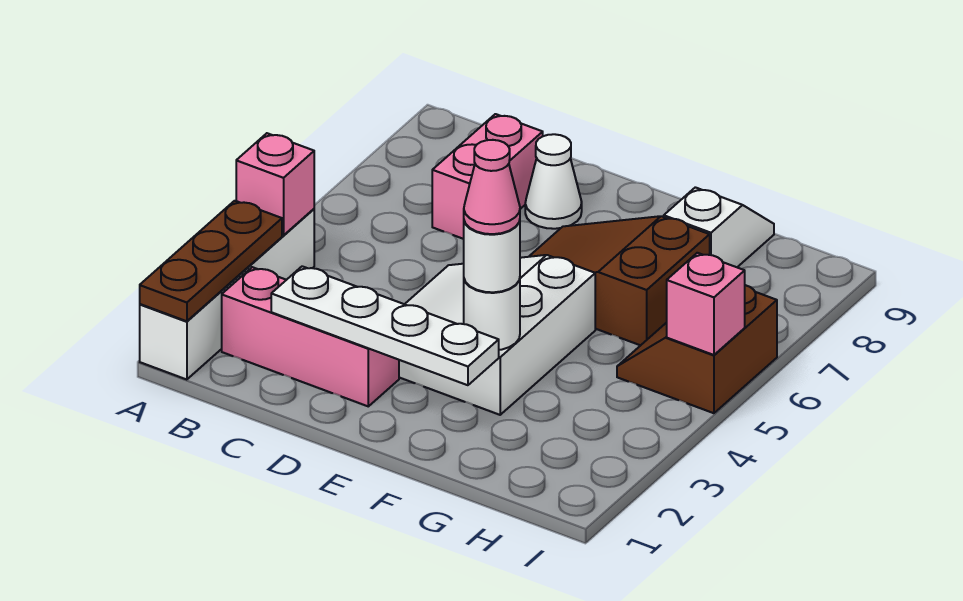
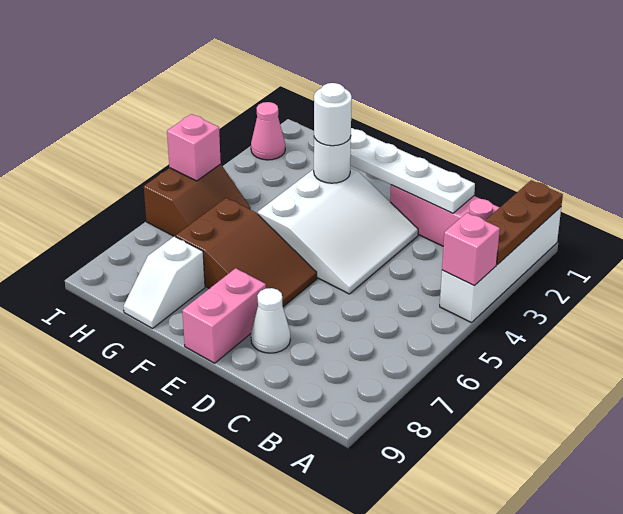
pink 1x2 brick [432,114,543,239] -> pink 1x2 brick moved to [182,268,266,363]
pink 1x1 cone [464,140,520,234] -> pink 1x1 cone moved to [251,102,285,160]

